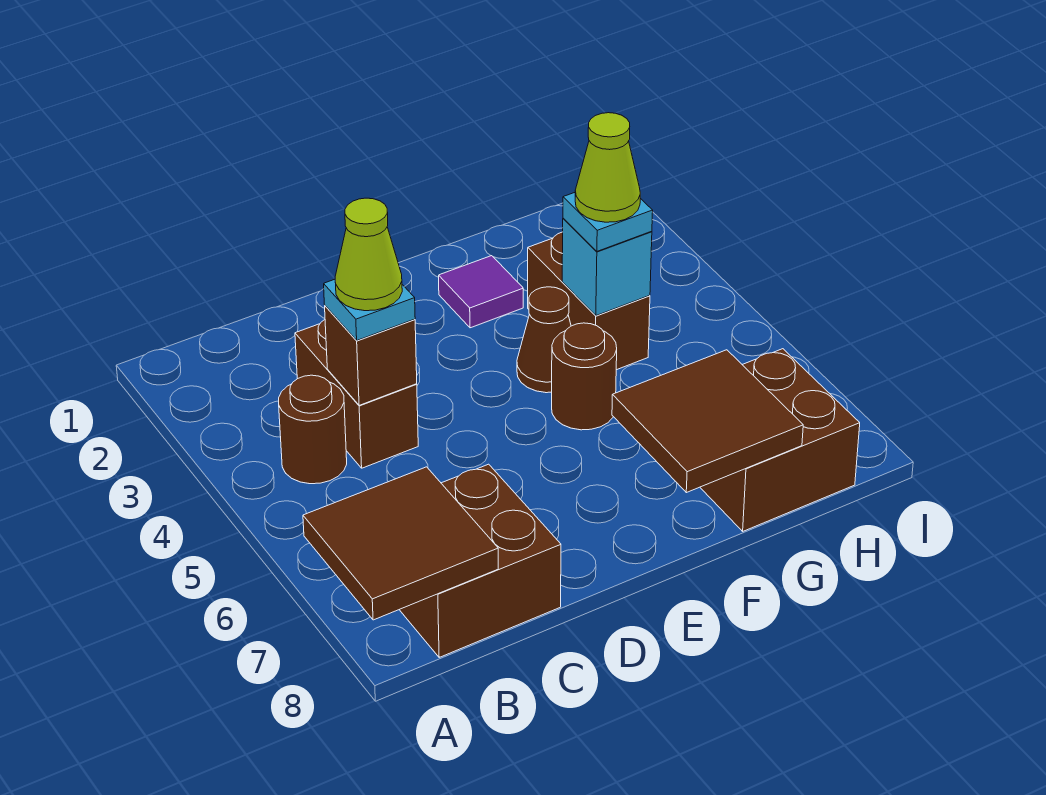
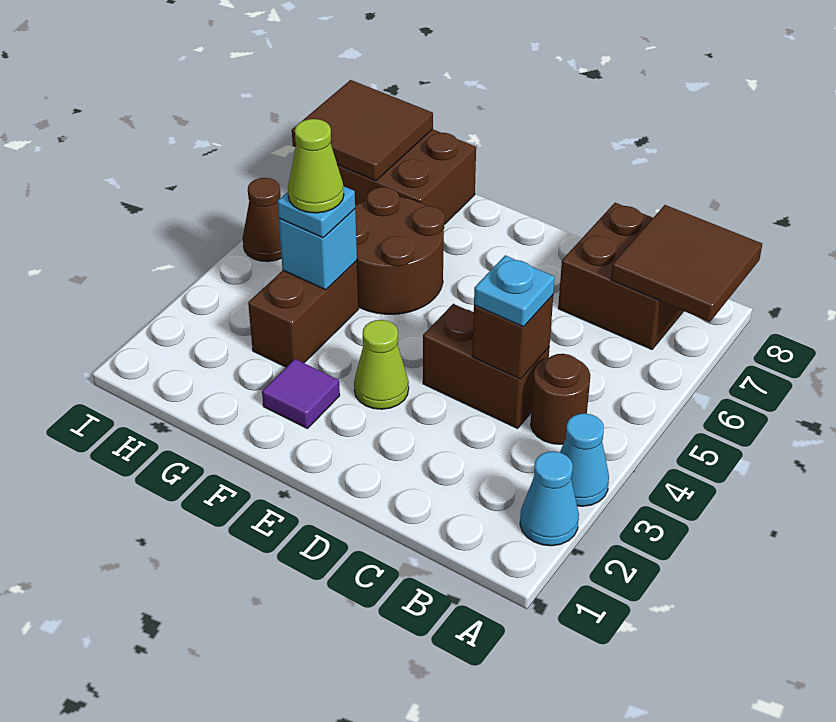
none -> cyan 1x1 cone [520,451,579,546]
none -> cyan 1x1 cone [560,414,609,506]
brown 1x2 brick [295,320,418,468] -> brown 1x2 brick turned to [423,304,550,428]
lime 1x1 cone [335,198,402,311] -> lime 1x1 cone moved to [354,320,409,409]
brown 1x1 cone [517,287,571,393] -> brown 1x1 cone moved to [243,178,282,262]
brown 1x1 round brick [552,323,617,430] -> brown 2x2 round brick [355,187,445,314]
brown 2x2 tile [612,350,803,493] -> brown 2x2 tile moved to [292,80,433,181]

